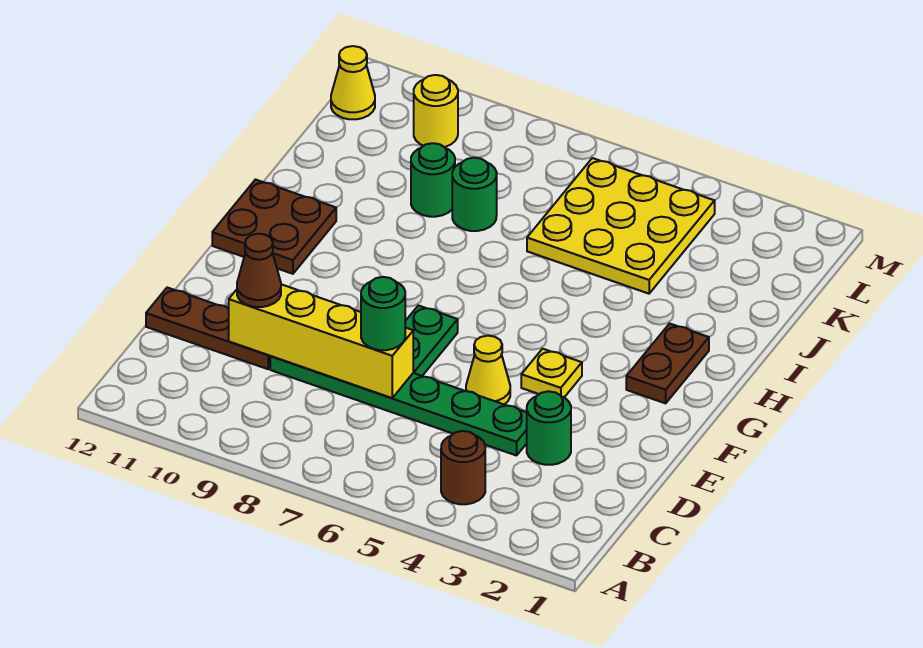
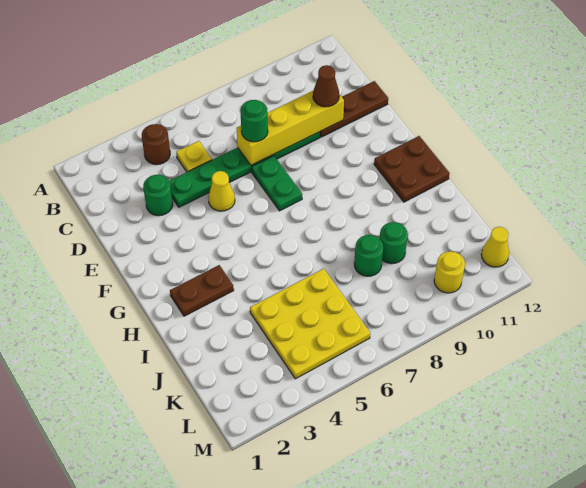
yellow 1x1 plate [521,349,582,397] -> yellow 1x1 plate moved to [176,141,212,172]
brown 1x2 plate [626,324,709,403] -> brown 1x2 plate turned to [170,265,234,316]

